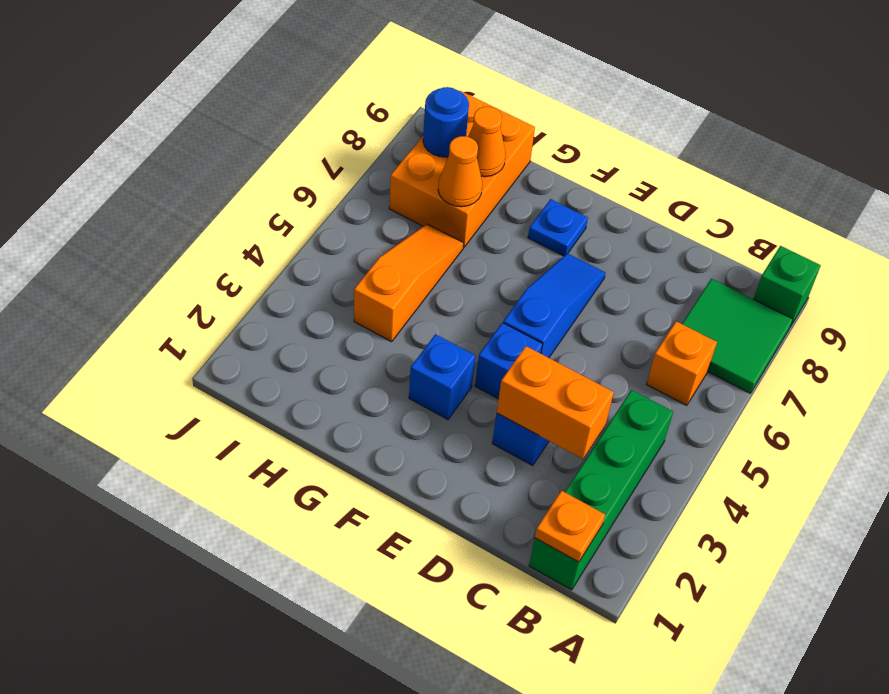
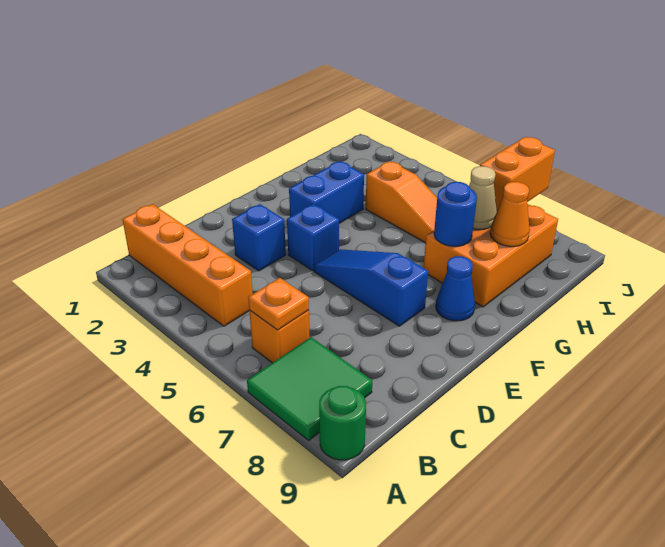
green 1x1 brick [754,246,821,327] -> green 1x1 round brick [319,386,366,460]
green 1x4 brick [529,390,673,590] -> orange 1x4 brick [122,204,253,326]
orange 1x1 plate [535,491,605,562] -> orange 1x1 plate moved to [248,278,309,330]
orange 1x2 brick [497,346,614,459] -> orange 1x2 brick moved to [480,137,555,210]
blue 1x3 slope [503,253,605,358] -> blue 1x3 slope turned to [314,249,428,326]
blue 1x1 brick [409,334,475,419] -> blue 1x2 brick [289,161,364,223]
blue 1x1 plate [528,199,588,256] -> blue 1x1 cone [436,256,475,321]
orange 2x3 brick [389,91,535,247] -> orange 2x3 brick turned to [424,204,558,307]
orange 1x1 cone [438,136,482,207] -> tan 1x1 cone [469,166,497,229]
blue 1x1 round brick [423,87,469,157] -> blue 1x1 round brick moved to [434,182,477,246]

